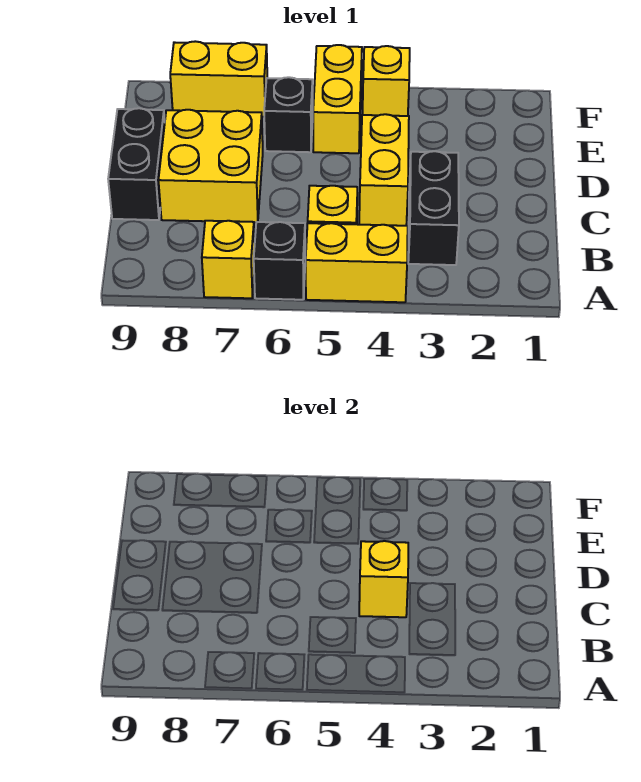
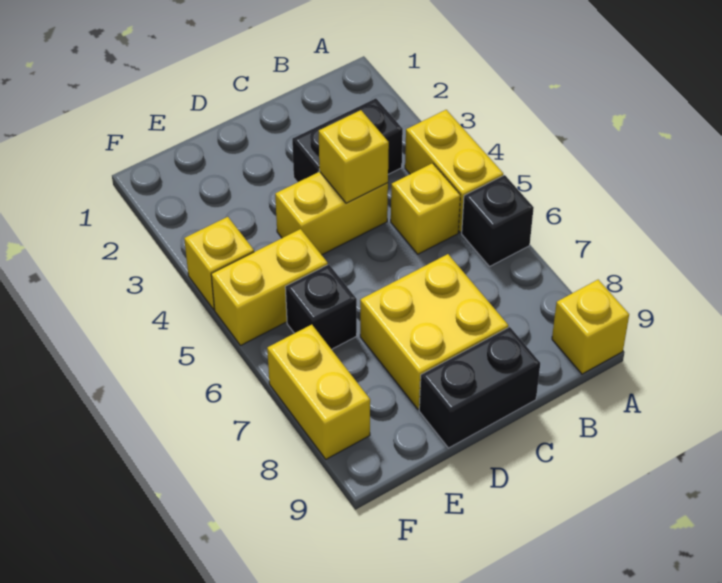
yellow 1x1 brick [202,221,255,298] -> yellow 1x1 brick moved to [552,280,629,374]

